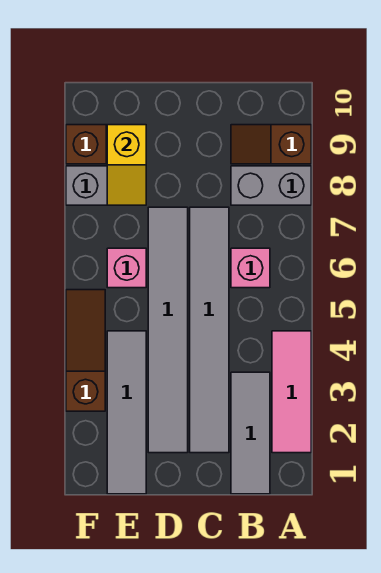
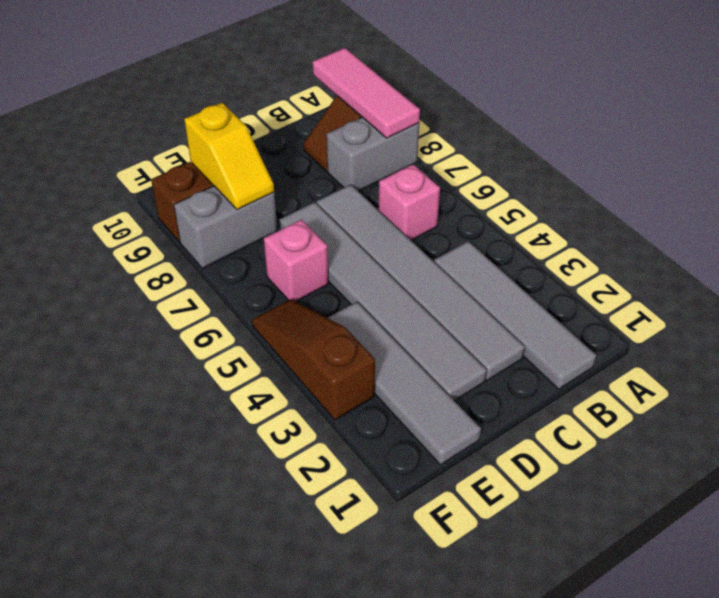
pink 1x3 tile [272,331,311,453] -> pink 1x3 tile moved to [313,48,420,138]
grey 1x3 tile [231,372,270,494] -> grey 1x4 tile [434,241,596,389]

